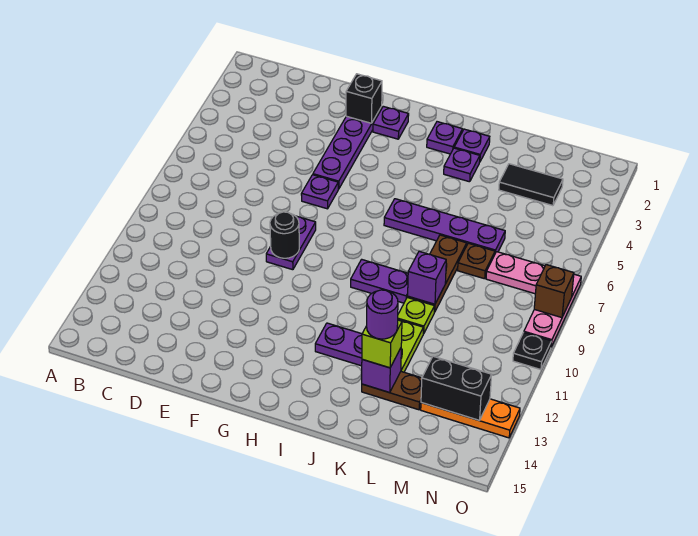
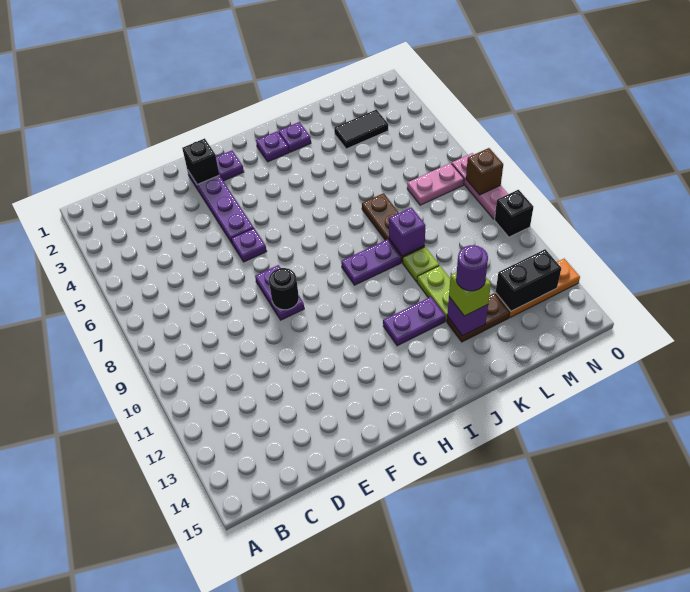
purple 1x4 plate [384,199,505,253] -> none
purple 1x1 plate [444,148,480,182] -> none
brown 1x1 plate [458,243,495,279] -> none
black 1x1 plate [513,332,551,370] -> black 1x1 brick [494,190,533,237]

